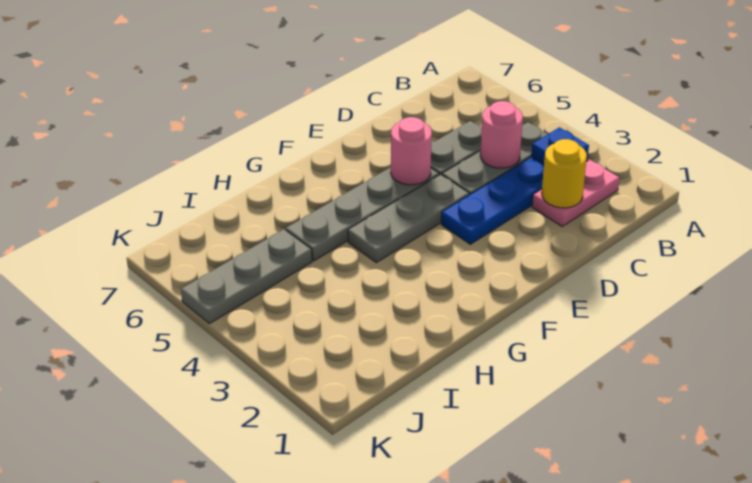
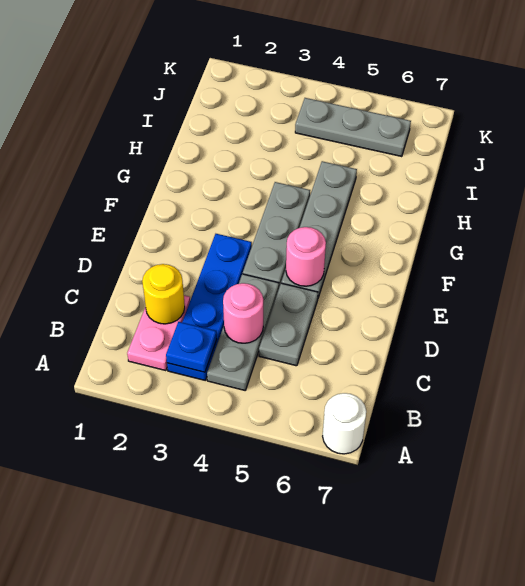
none -> white 1x1 round brick [323,393,366,454]
grey 1x3 plate [181,229,312,324] -> grey 1x3 plate turned to [295,98,411,157]

